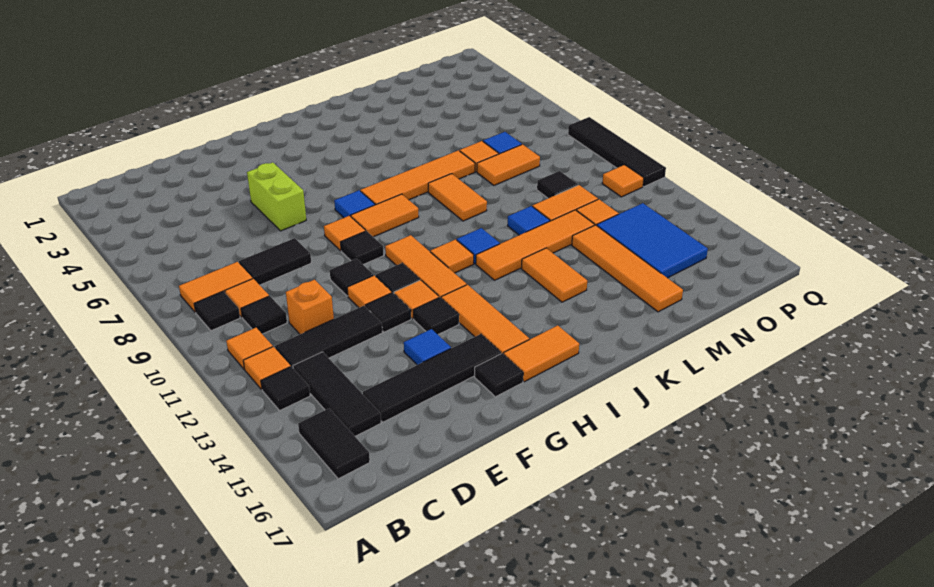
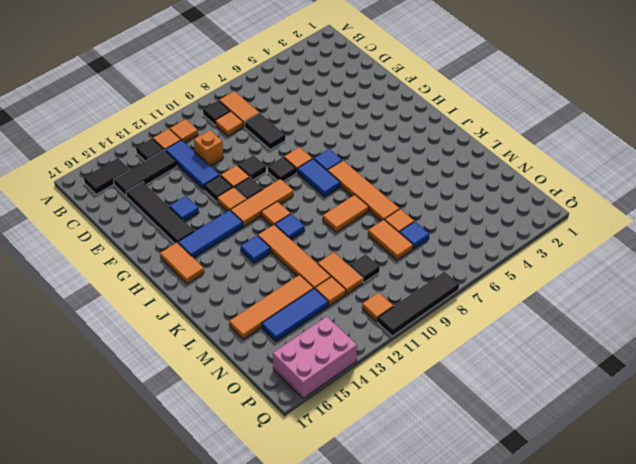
black 1x1 tile [241,296,287,334] -> none
black 1x3 tile [275,306,382,368] -> blue 1x3 tile [165,140,219,190]
lime 1x2 brick [247,162,306,231] -> none
black 1x1 tile [413,297,459,334] -> none
black 1x1 tile [475,354,523,397] -> none
orange 1x2 tile [351,194,419,237] -> blue 1x2 tile [298,159,340,197]
orange 1x3 tile [441,285,529,354] -> blue 1x3 tile [178,210,243,258]
orange 1x2 tile [522,248,587,302] -> none
blue 1x1 tile [508,206,550,235] -> blue 1x1 tile moved to [241,236,271,263]
blue 2x3 tile [597,203,708,278] -> blue 1x3 tile [262,288,328,342]
none -> pink 2x3 brick [273,317,357,398]

